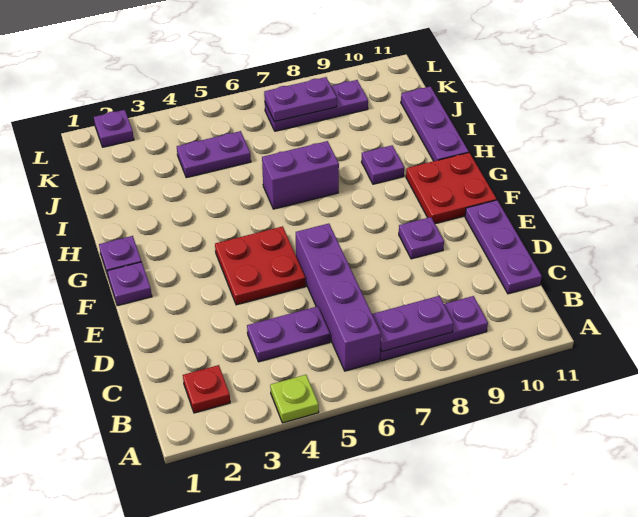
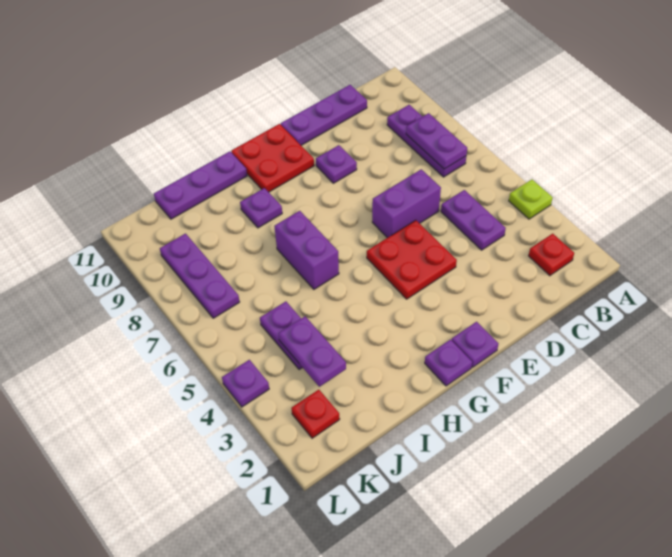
purple 1x4 brick [296,224,381,371] -> purple 1x2 brick [372,169,441,238]
none -> red 1x1 plate [291,390,340,438]
purple 1x2 plate [264,77,337,122] -> purple 1x2 plate moved to [278,316,346,387]
purple 1x1 plate [94,110,134,147] -> purple 1x1 plate moved to [222,360,269,407]

